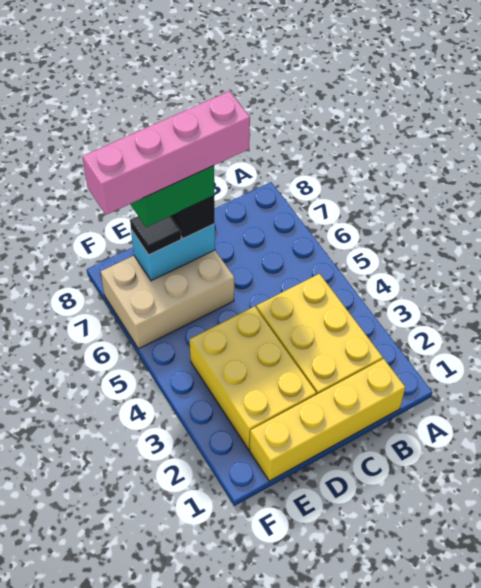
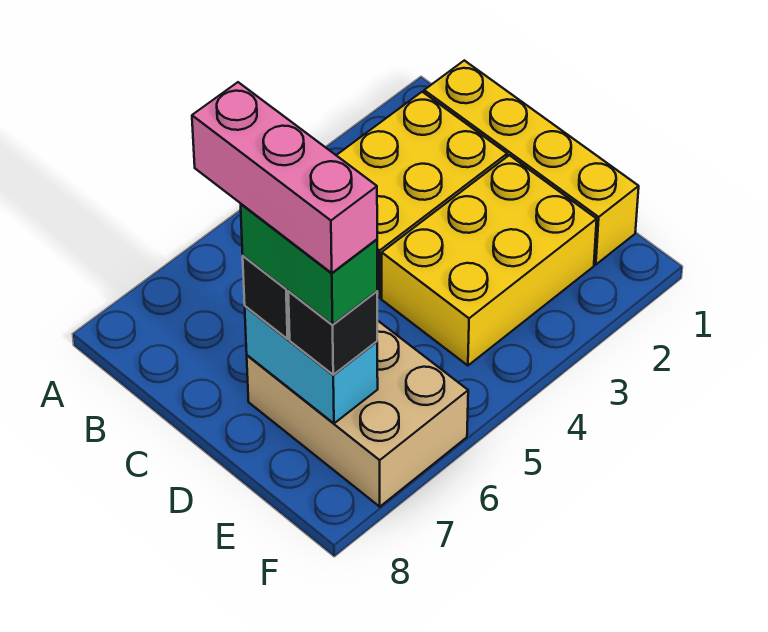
pink 1x4 brick [83,91,250,215] -> pink 1x3 brick [192,82,377,273]
black 1x1 tile [130,216,181,255] -> black 1x1 brick [288,291,377,375]

